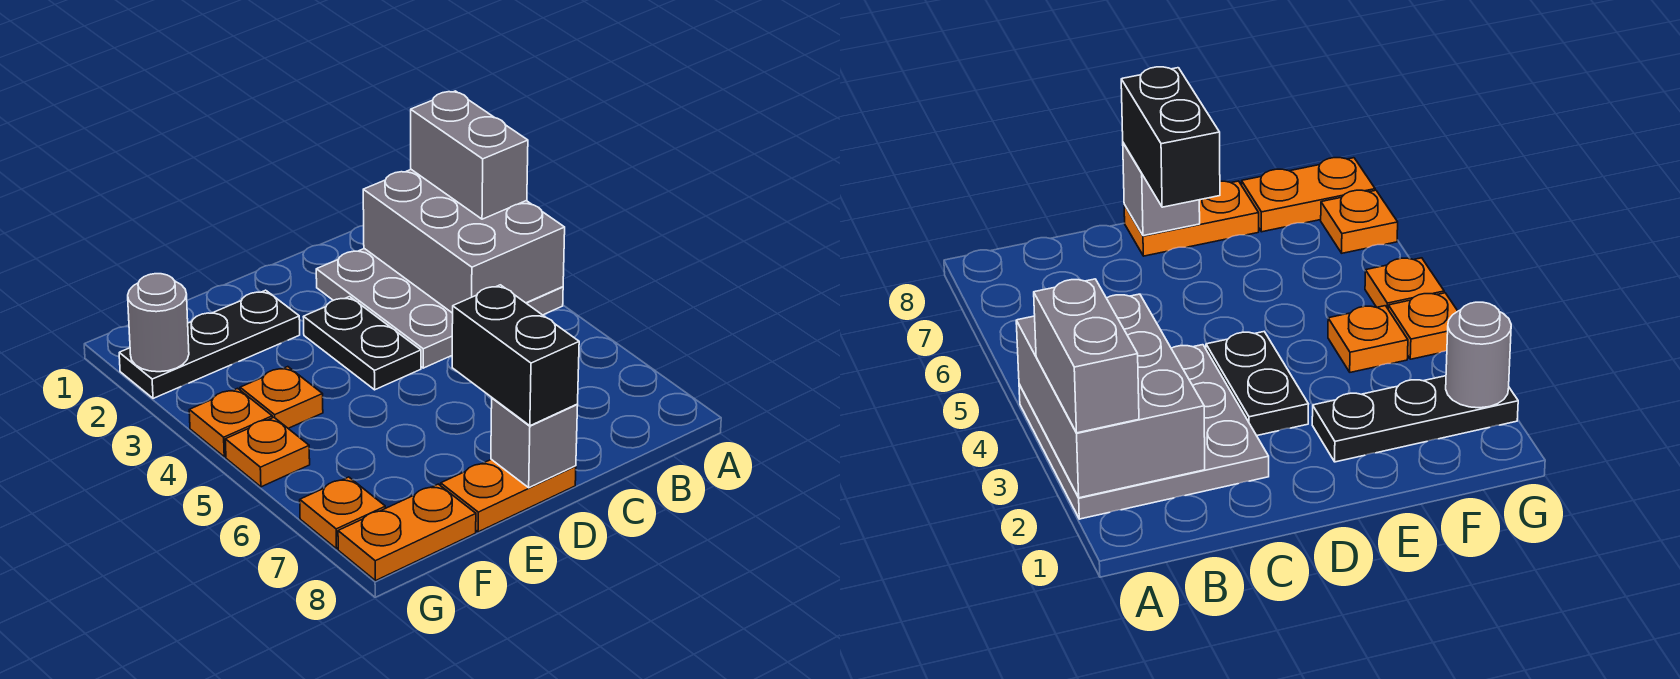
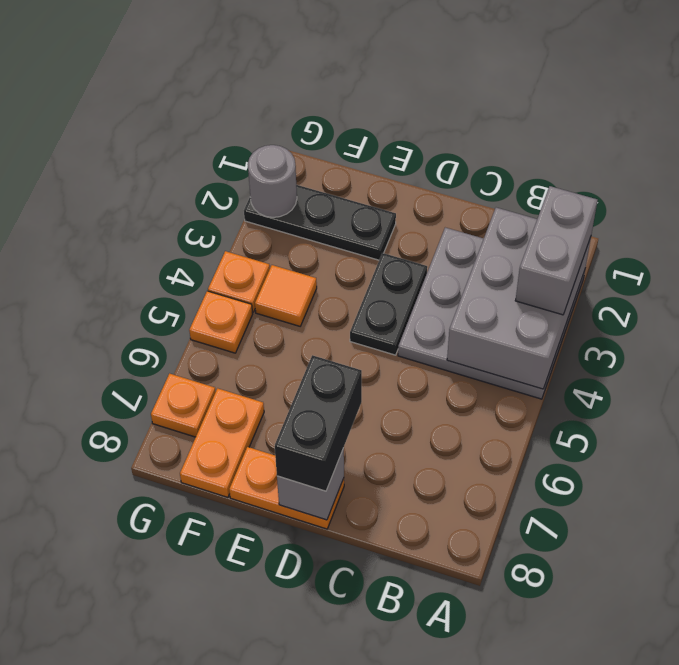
orange 1x1 plate [240,367,323,429] -> orange 1x1 tile [255,265,317,326]
orange 1x2 plate [338,484,476,581] -> orange 1x2 plate turned to [180,388,264,497]

